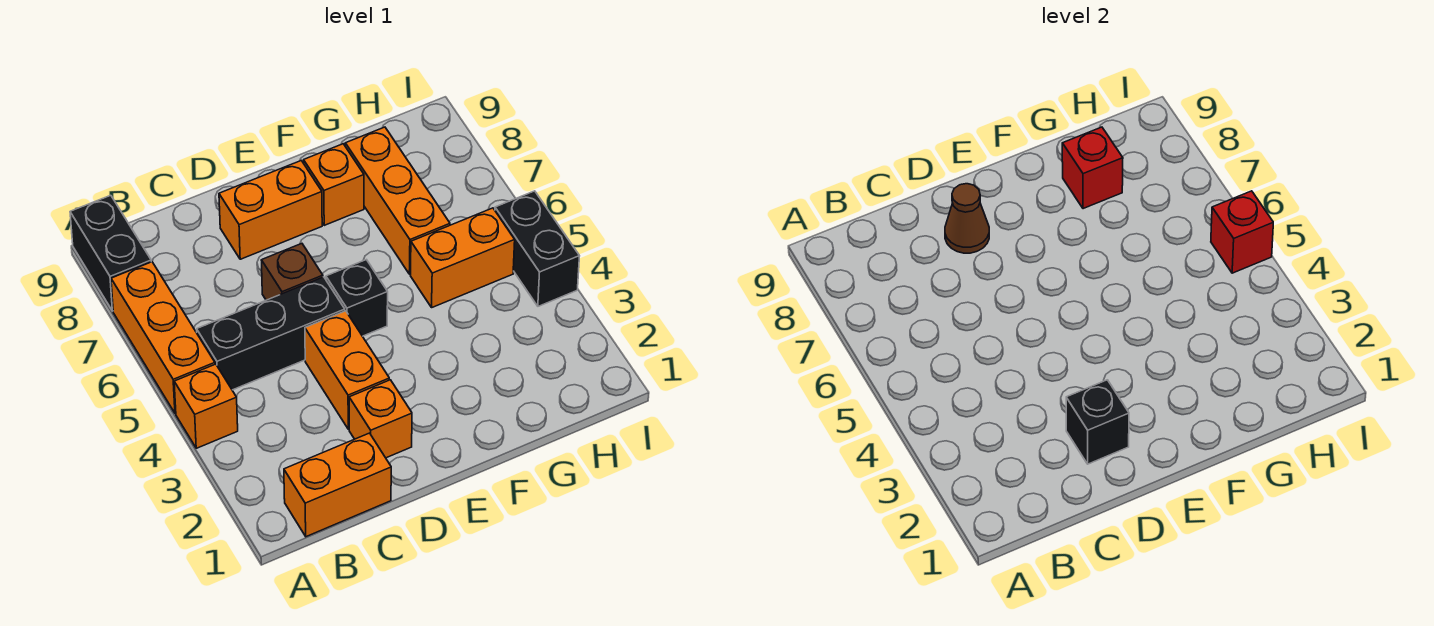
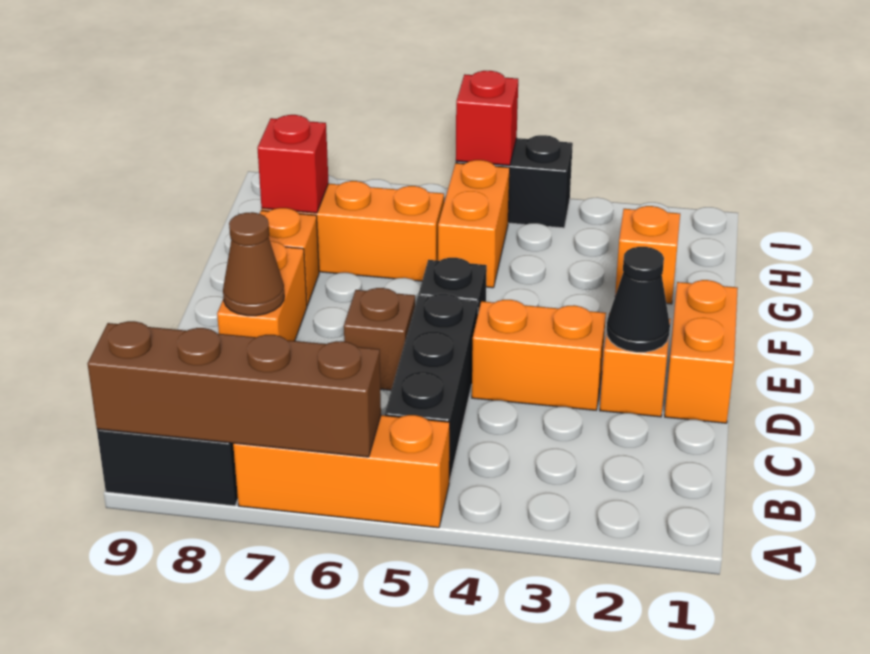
orange 1x1 brick [174,364,238,448] -> orange 1x1 brick moved to [615,206,680,304]
none -> brown 1x4 brick [87,321,381,457]
orange 1x2 brick [284,433,391,537] -> orange 1x2 brick moved to [665,280,738,423]
black 1x1 brick [1066,380,1129,464] -> black 1x1 cone [607,247,670,352]

